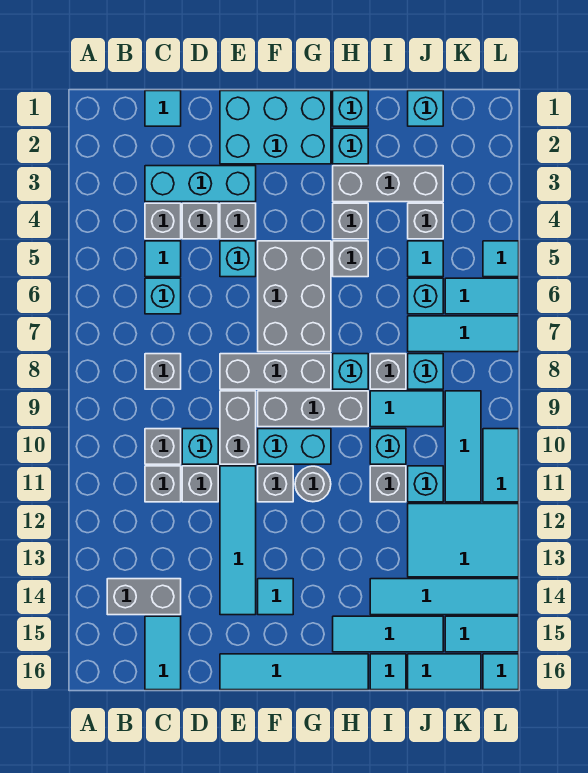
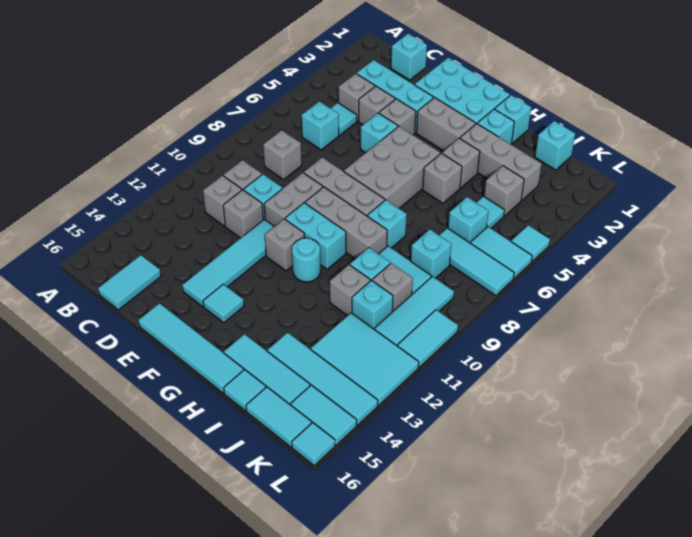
grey 1x2 brick [107,579,181,615] -> grey 1x2 brick moved to [416,98,476,151]
cyan 1x1 tile [145,91,181,126] -> cyan 1x1 brick [391,34,427,80]
grey 1x1 round brick [295,466,331,502] -> cyan 1x1 round brick [292,238,320,282]
grey 1x1 brick [370,354,406,389] -> grey 1x1 brick moved to [372,263,413,312]

